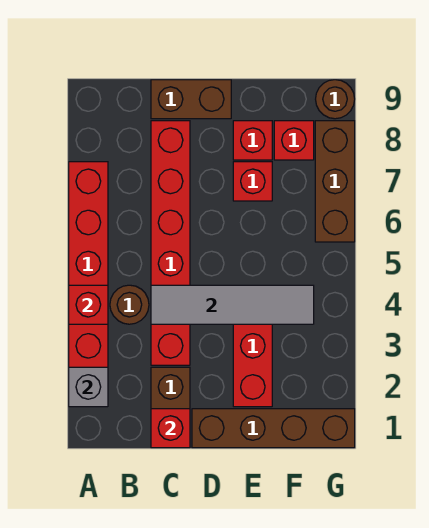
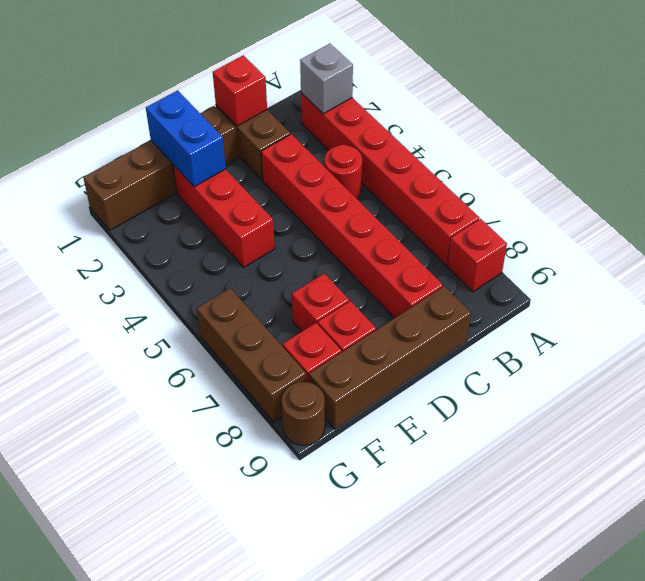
red 1x1 brick [69,285,108,324] -> red 1x1 brick moved to [447,219,507,292]
brown 1x1 round brick [110,285,149,324] -> red 1x1 round brick [324,145,362,199]
grey 1x4 tile [151,285,314,324] -> none
brown 1x2 brick [151,80,231,119] -> brown 1x4 brick [309,286,471,429]
none -> blue 1x2 brick [146,90,226,187]

